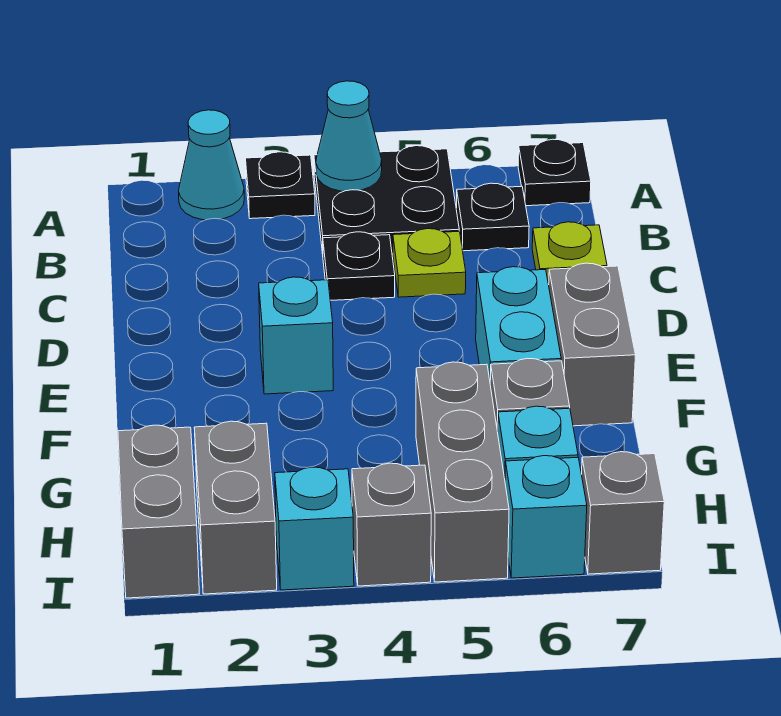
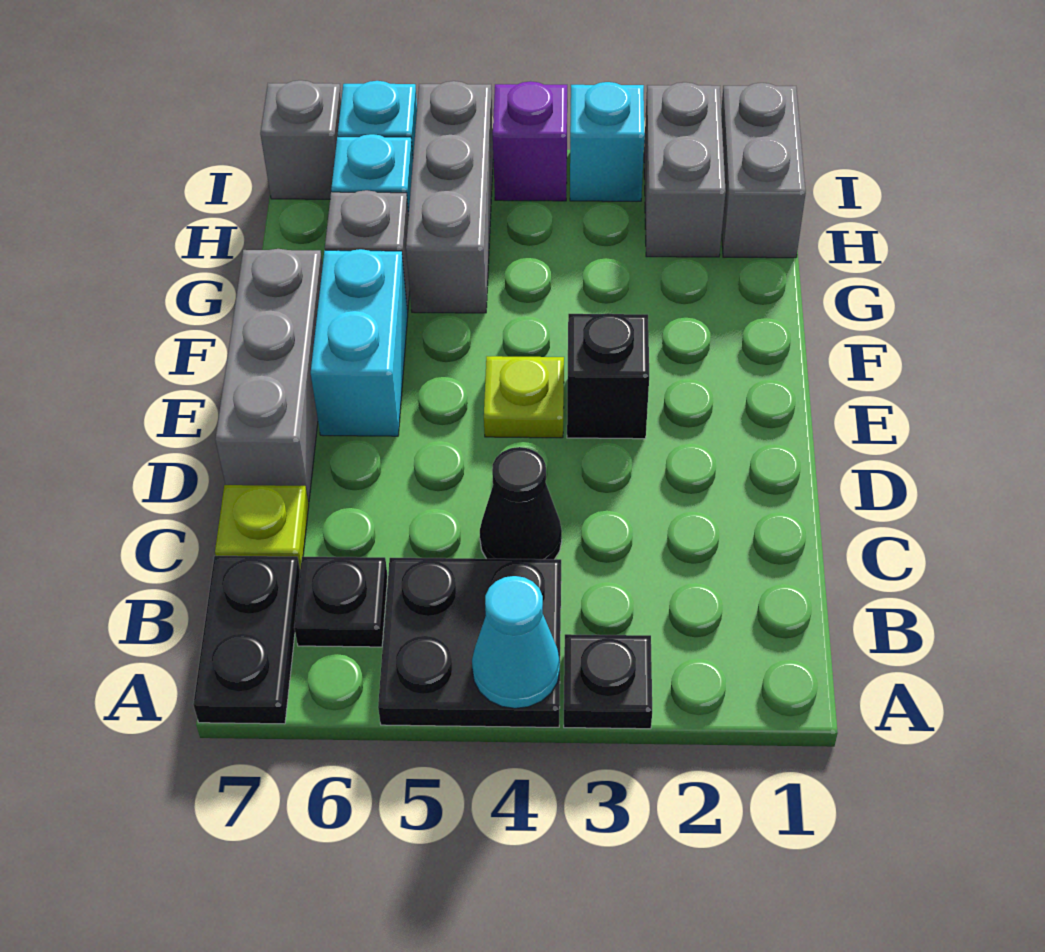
cyan 1x1 cone [179,110,244,220] -> none
black 1x1 plate [518,139,591,206] -> black 1x2 plate [193,556,300,724]
black 1x1 plate [323,232,395,300] -> black 1x1 cone [480,447,562,559]
lime 1x1 plate [393,229,466,297] -> lime 1x1 plate moved to [484,356,564,438]
cyan 1x1 brick [259,277,333,394] -> black 1x1 brick [567,313,649,439]
grey 1x2 brick [549,263,636,426] -> grey 1x3 brick [215,249,323,502]
grey 1x1 brick [352,463,431,586] -> purple 1x1 brick [493,81,567,201]

